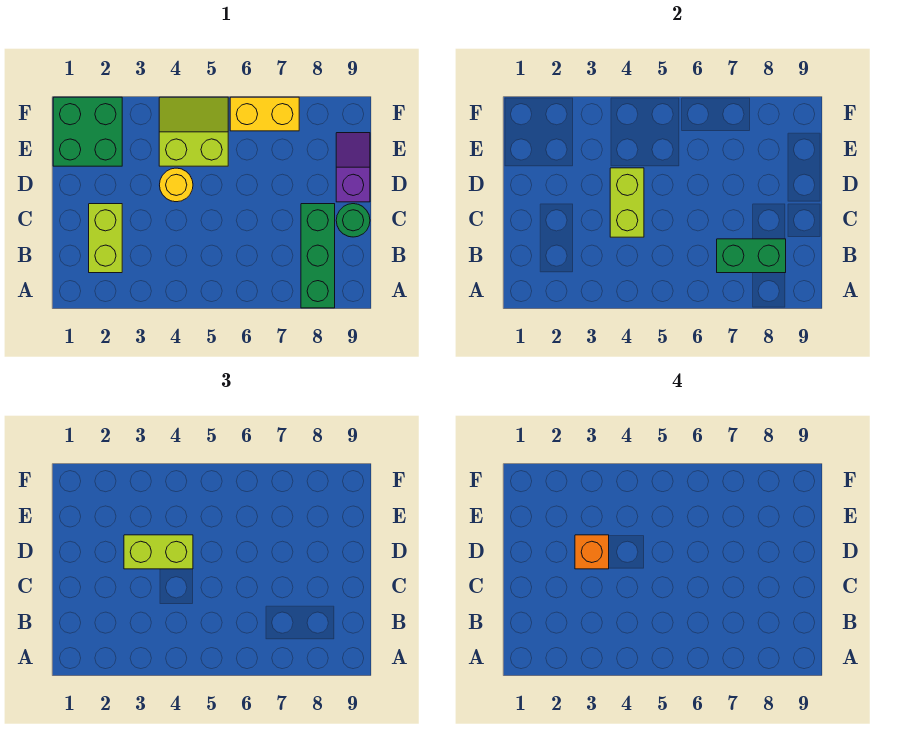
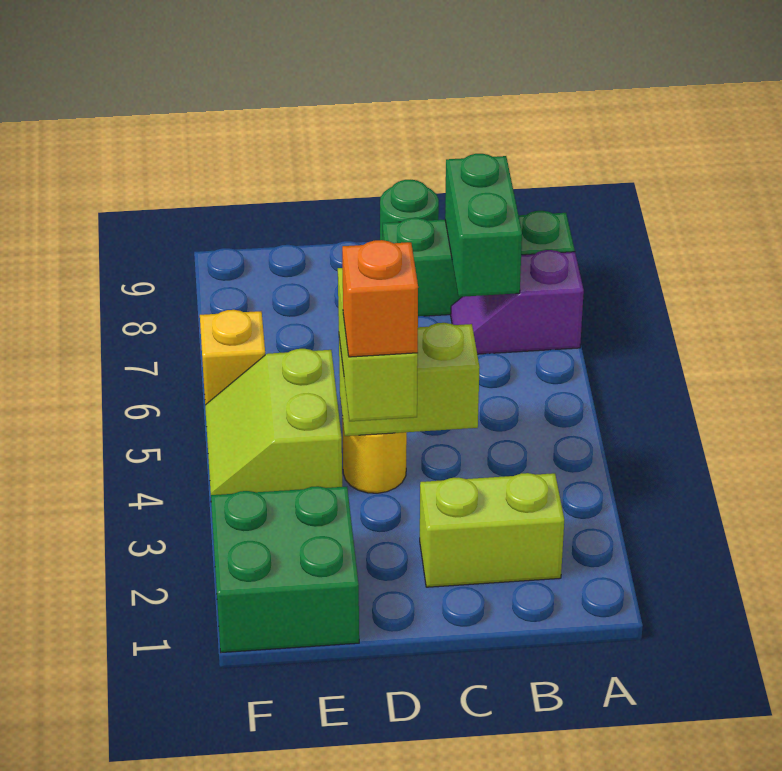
purple 1x2 slope [336,133,370,202] -> purple 1x2 slope moved to [451,250,584,354]
yellow 1x2 brick [230,97,299,131] -> yellow 1x1 brick [200,310,265,405]

